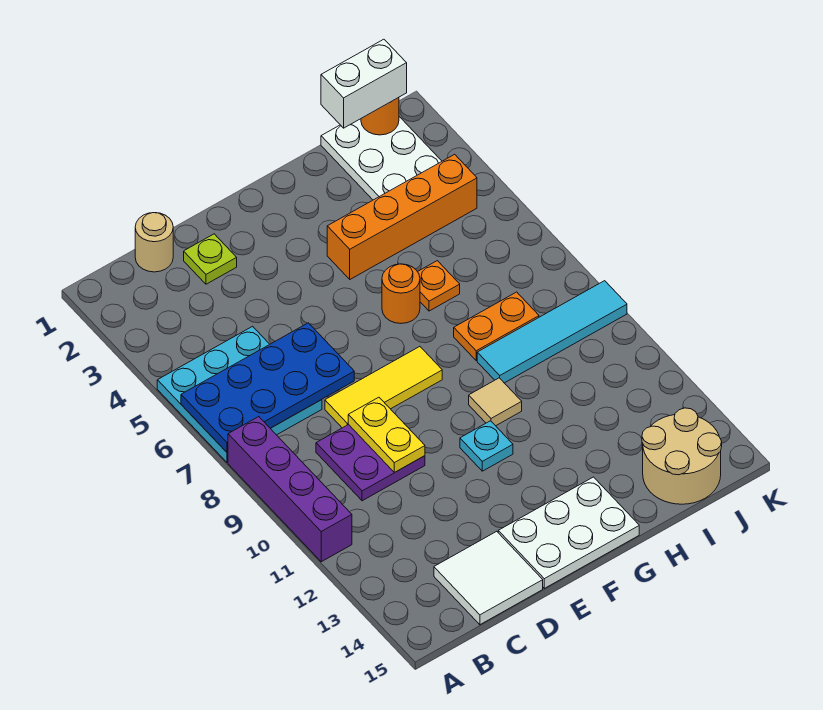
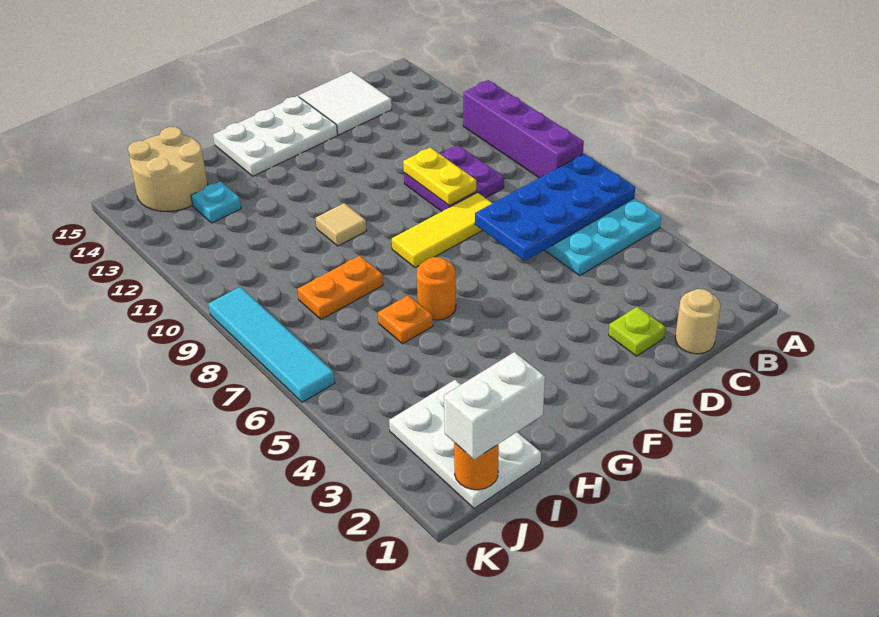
cyan 1x1 plate [460,421,513,471] -> cyan 1x1 plate moved to [191,181,241,223]
orange 1x4 brick [327,154,477,279] -> none
cyan 1x4 tile [477,281,627,383] -> cyan 1x4 tile turned to [208,287,335,402]

